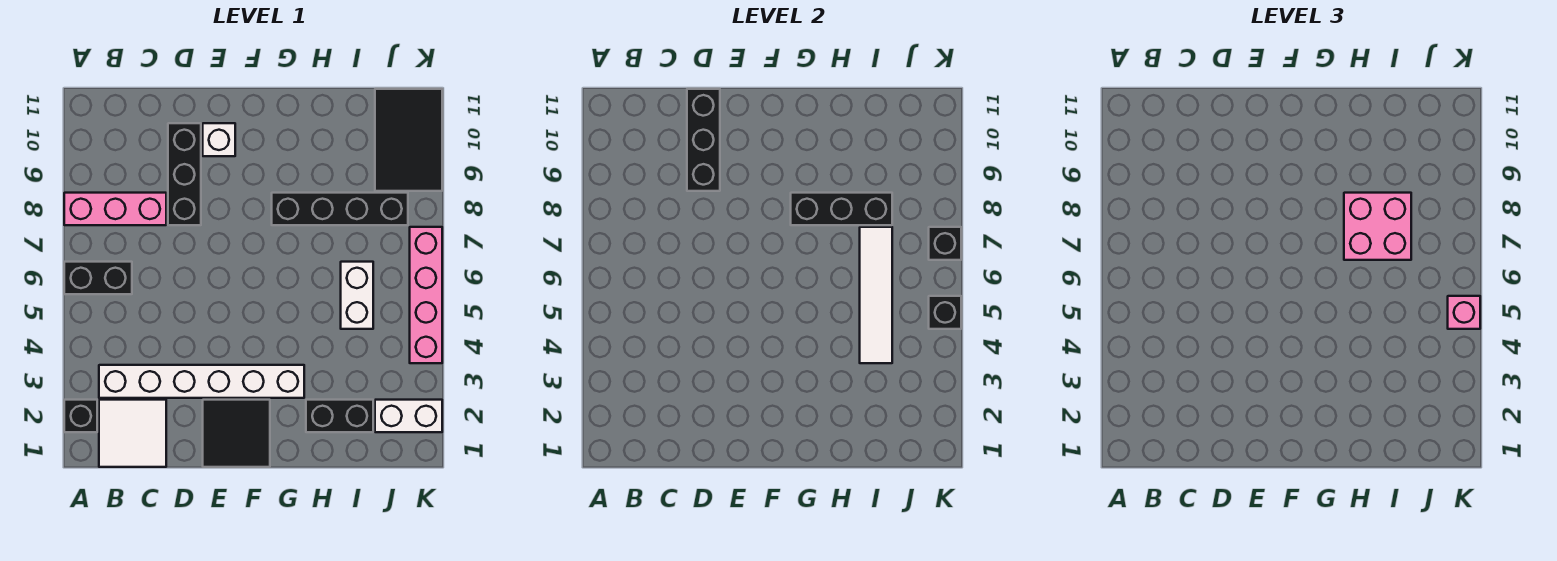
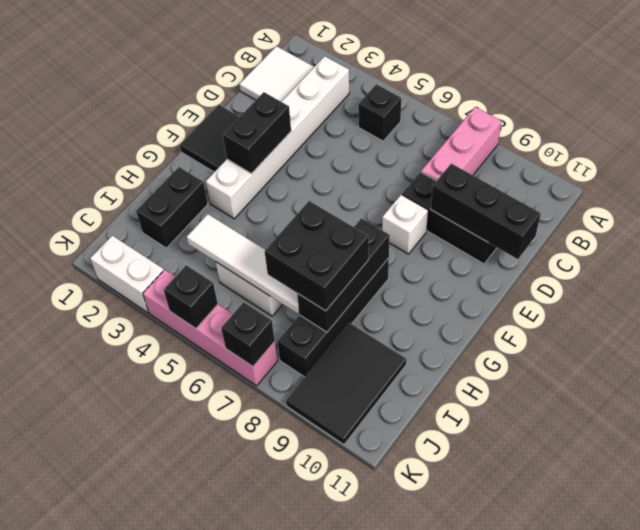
black 1x1 brick [64,400,97,432] -> black 1x1 brick moved to [358,84,401,141]
black 1x2 brick [64,262,132,294] -> black 1x2 brick moved to [223,92,291,174]
white 1x1 brick [203,123,235,156] -> white 1x1 brick moved to [382,195,428,254]
pink 2x2 brick [1344,193,1411,260] -> black 2x2 brick [264,201,369,311]
white 1x2 brick [375,400,442,432] -> white 1x2 brick turned to [90,236,164,313]
black 2x3 tile [375,89,442,191] -> black 2x3 tile turned to [286,323,406,445]
pink 1x1 brick [1448,296,1480,329] -> none

